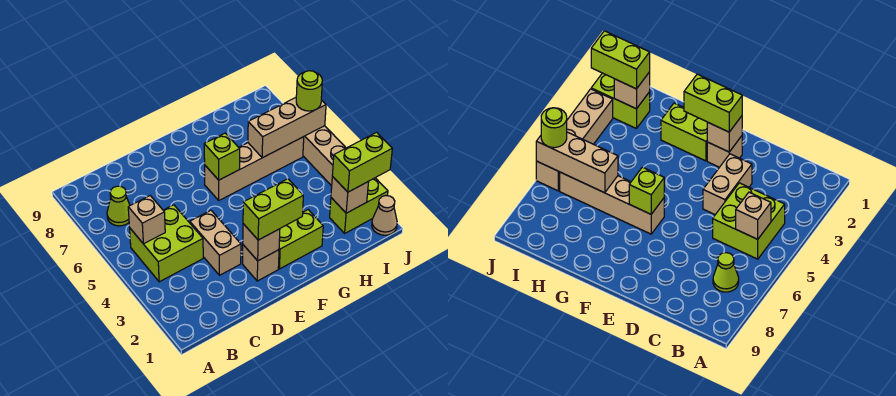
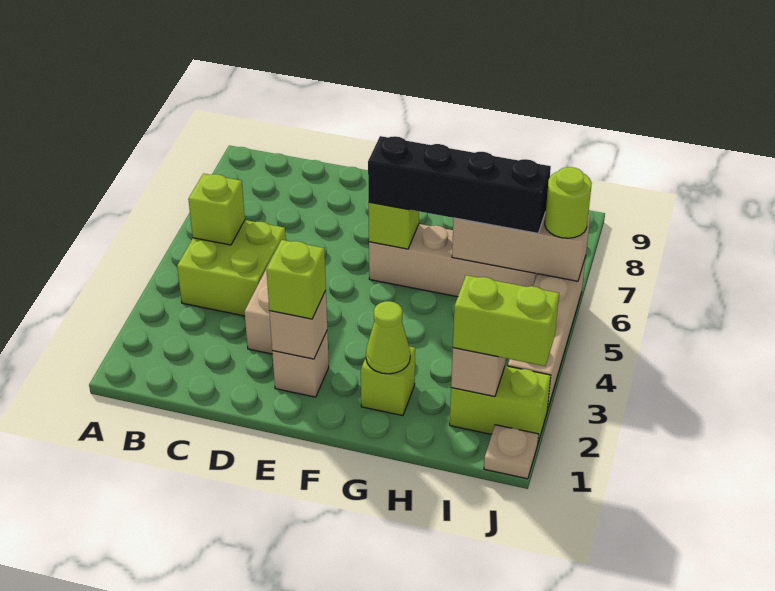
tan 1x1 brick [128,196,165,244] -> lime 1x1 brick [188,174,245,245]
lime 1x1 cone [107,186,130,226] -> lime 1x1 cone moved to [366,301,410,374]
lime 1x2 brick [243,179,303,240] -> lime 1x1 brick [266,240,326,319]
lime 1x2 brick [278,210,323,269] -> lime 1x1 brick [361,346,415,416]
none -> black 1x4 brick [368,136,551,233]
tan 1x1 cone [372,196,397,235] -> tan 1x1 plate [484,425,539,479]

